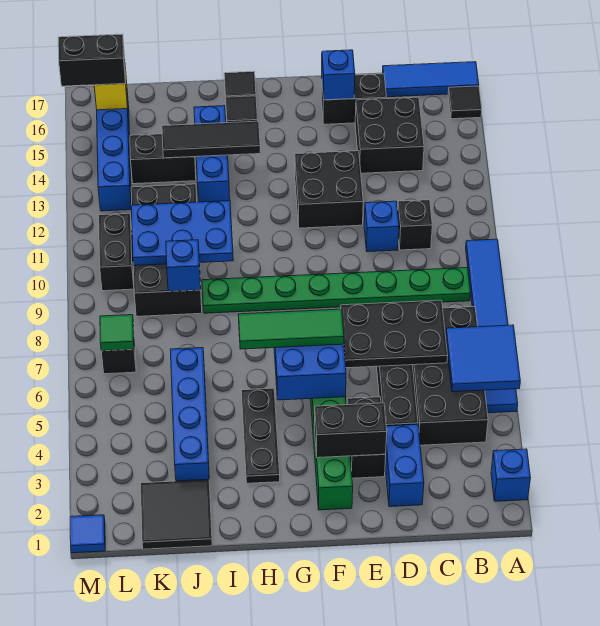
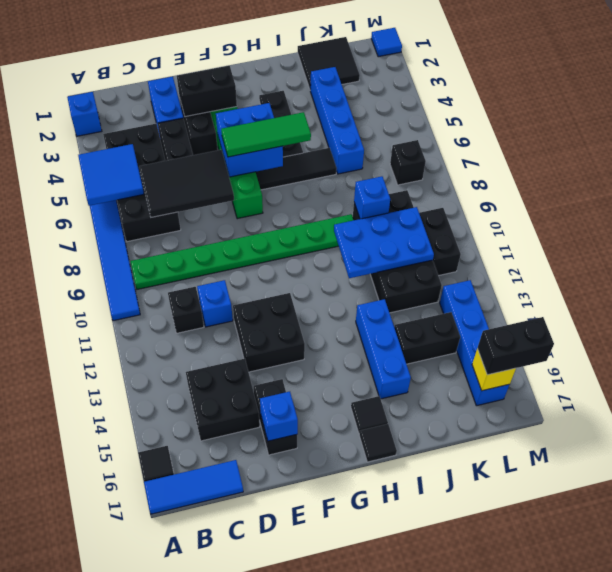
black 2x3 plate [341,300,448,368] -> black 2x3 tile [139,150,234,217]
black 1x2 brick [321,74,387,124] -> black 1x2 brick turned to [254,379,297,455]
black 1x3 tile [162,121,260,158] -> black 1x3 tile moved to [256,148,337,190]
green 1x1 tile [100,315,134,351] -> none

